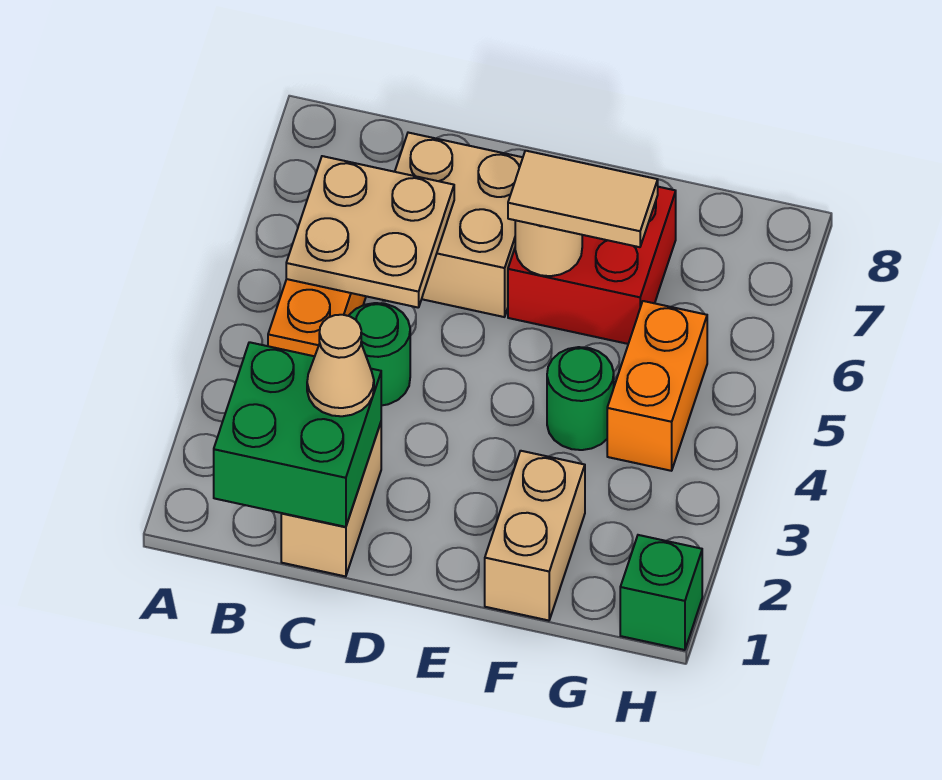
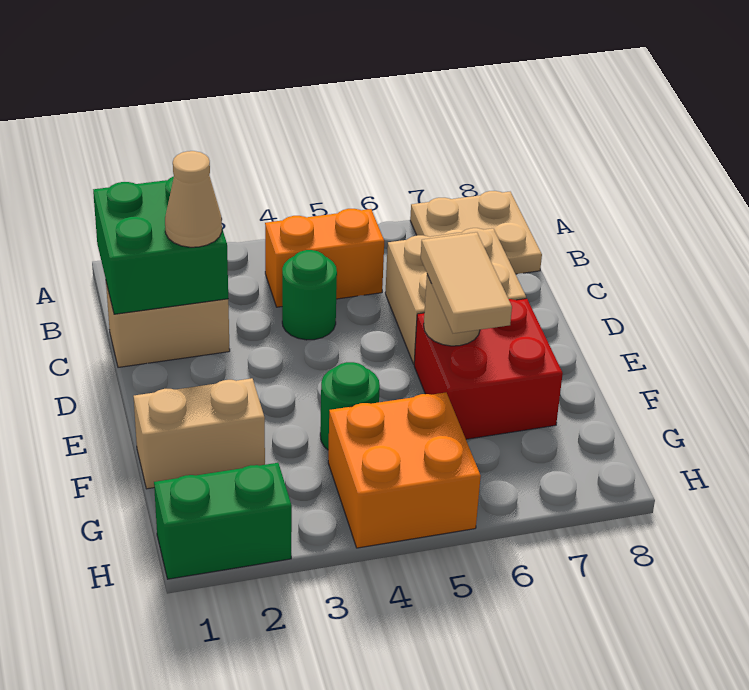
tan 2x2 plate [286,156,454,308] -> tan 2x2 plate moved to [410,191,542,274]
orange 1x2 brick [607,301,707,471] -> orange 2x2 brick [328,393,481,548]
green 1x1 brick [620,535,702,650] -> green 1x2 brick [154,463,292,579]

